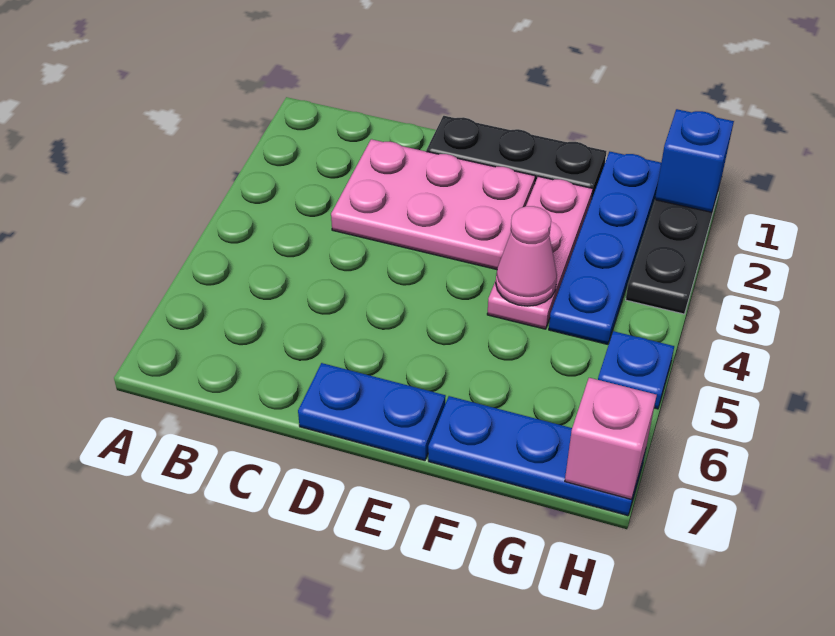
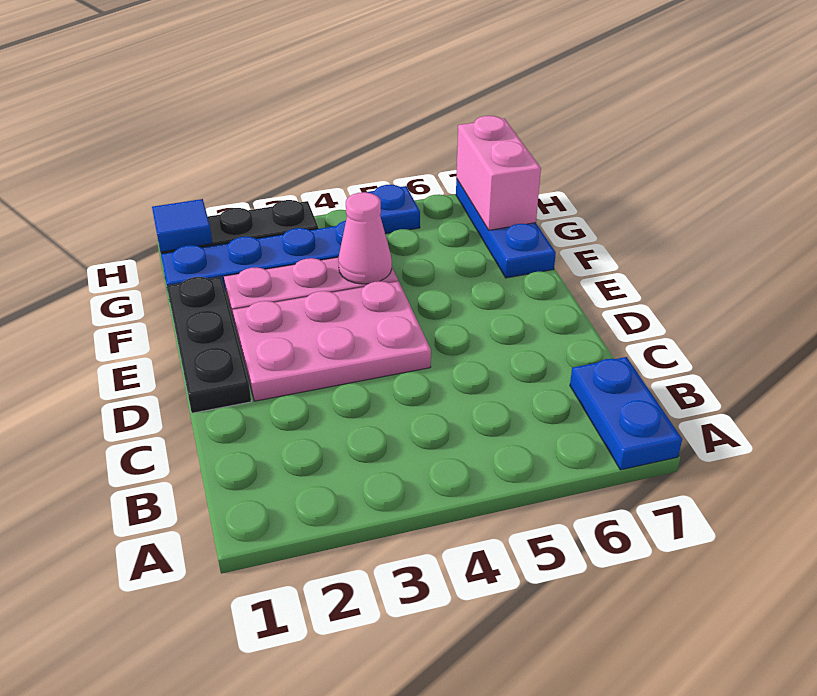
pink 2x3 plate [331,139,535,270] -> pink 2x3 plate turned to [233,281,431,401]
blue 1x2 plate [298,363,446,461] -> blue 1x2 plate moved to [570,357,682,470]
blue 1x1 brick [655,109,734,212] -> blue 1x1 tile [152,199,212,252]
pink 1x1 brick [565,378,657,500] -> pink 1x2 brick [456,116,541,230]

